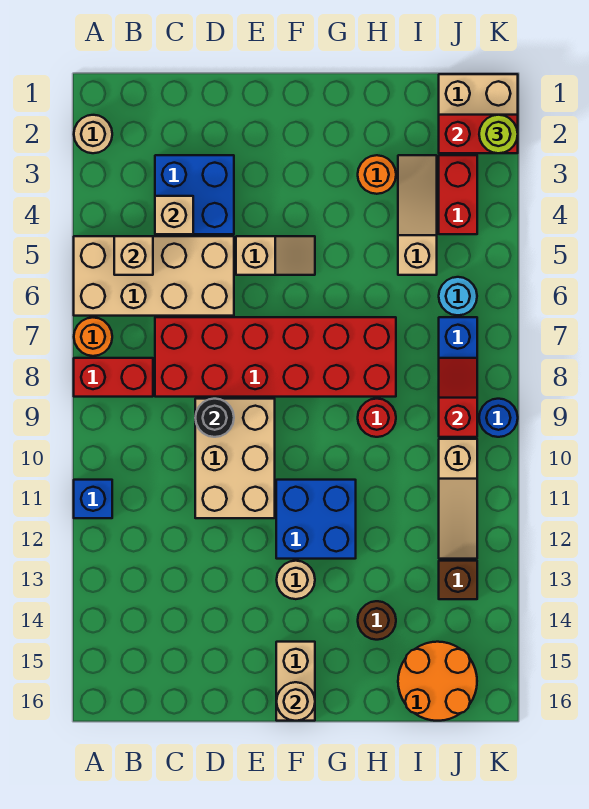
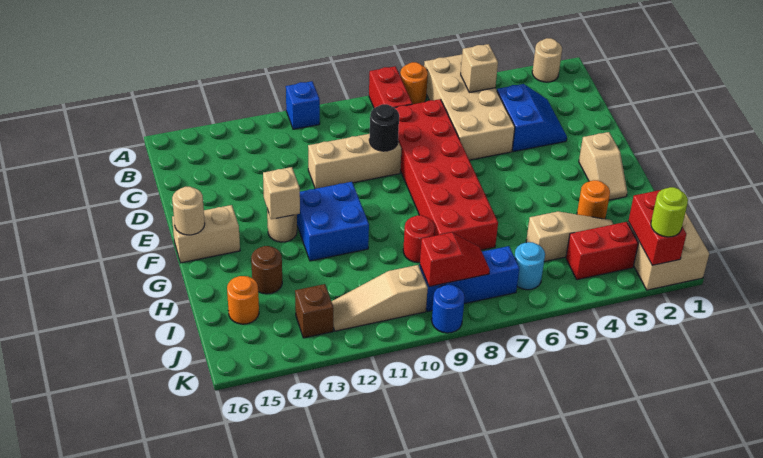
blue 2x2 brick [155,155,234,234] -> blue 2x2 slope [497,84,567,152]
tan 1x1 brick [155,196,193,234] -> tan 1x1 brick moved to [263,167,300,219]
tan 2x3 brick [195,399,275,518] -> tan 1x3 brick [308,134,401,189]
tan 1x2 slope [236,236,315,275] -> tan 1x2 slope moved to [579,132,627,200]
orange 2x2 round brick [398,642,477,721] -> orange 1x1 round brick [227,276,259,324]

